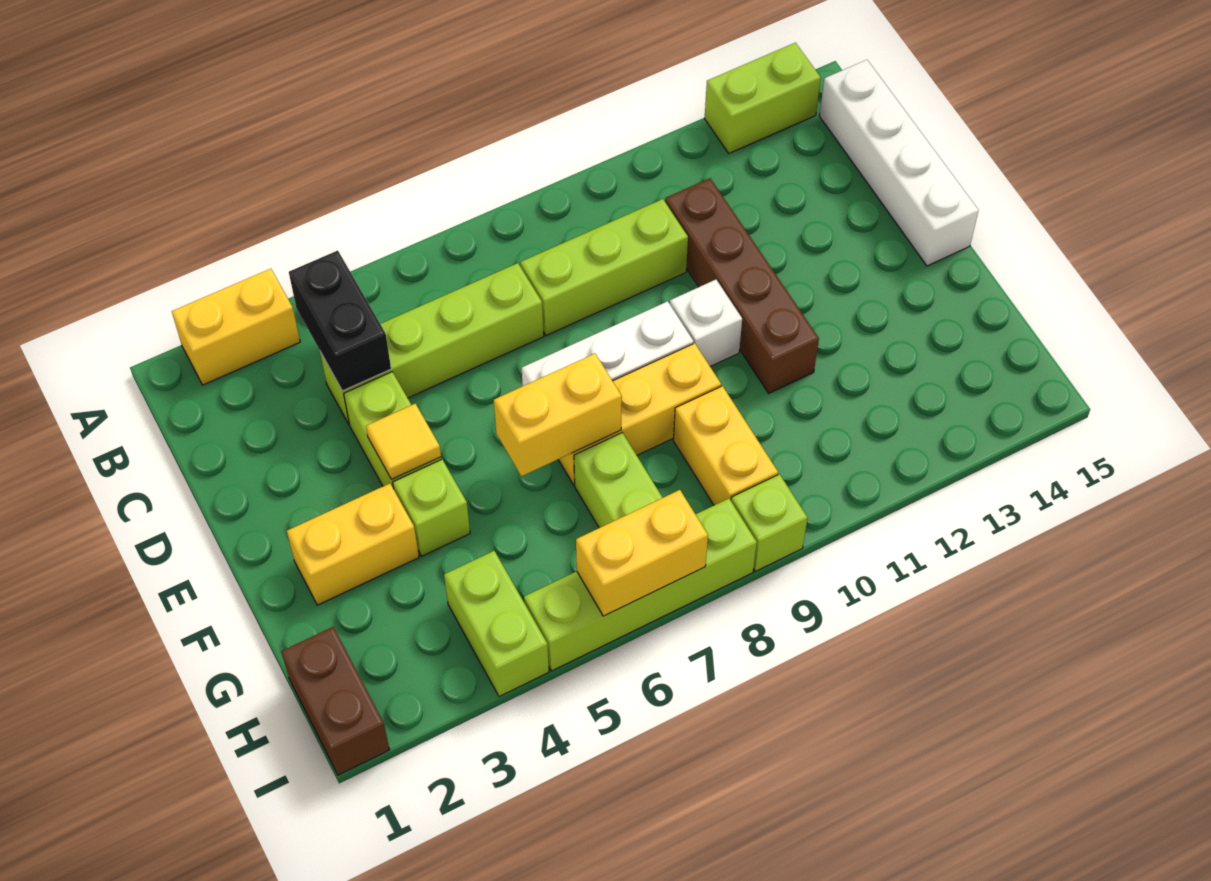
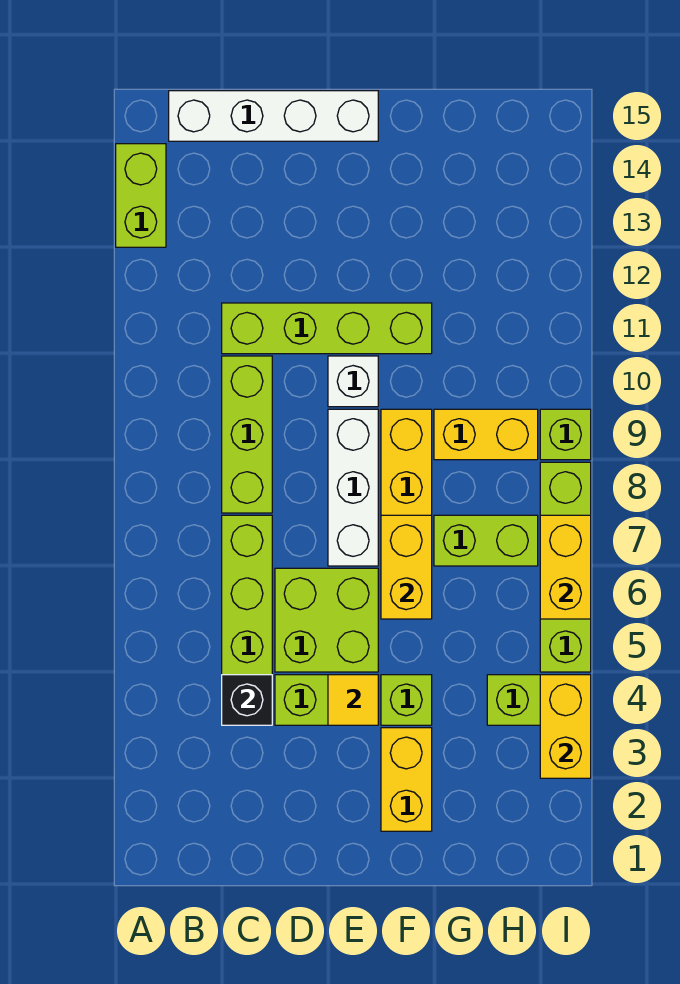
yellow 1x2 brick [172,269,300,385] -> yellow 1x2 brick moved to [540,675,591,778]
black 1x2 brick [289,251,391,391] -> black 1x1 brick [222,675,272,725]
brown 1x4 brick [665,178,819,393] -> lime 1x4 brick [222,303,432,354]
none -> lime 2x2 brick [275,568,378,672]
brown 1x2 brick [281,627,390,775] -> none

